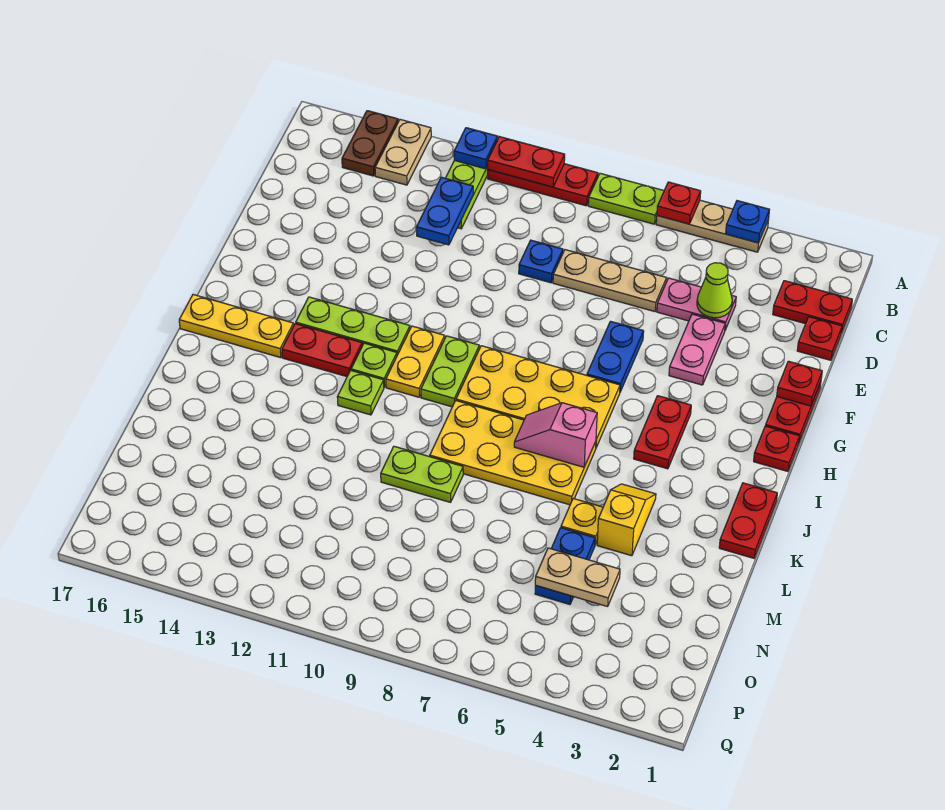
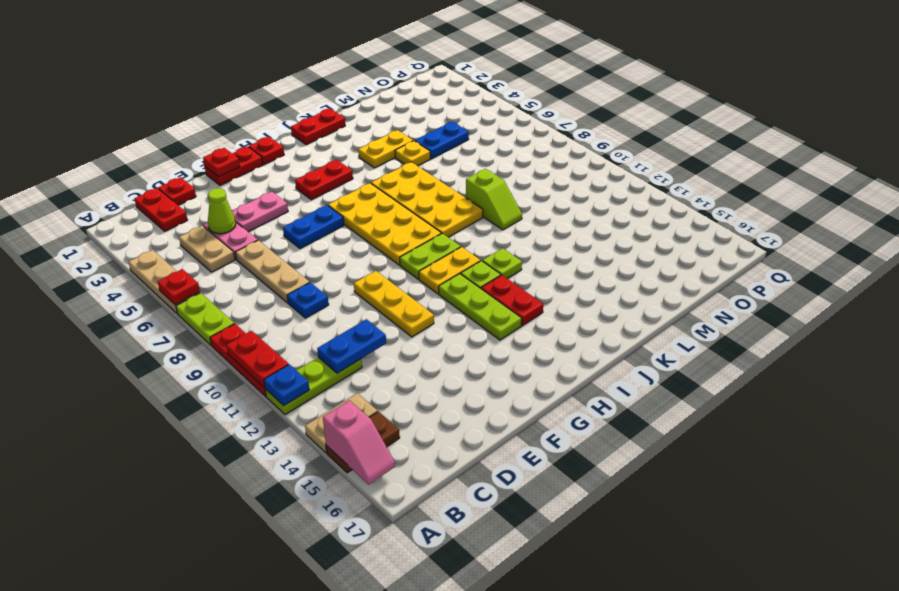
blue 1x1 plate [726,201,770,243] -> none
yellow 1x3 plate [179,295,294,357] -> yellow 1x3 plate moved to [354,271,434,337]
pink 1x2 slope [514,403,597,467] -> pink 1x2 slope moved to [323,400,395,484]
yellow 1x2 slope [597,484,656,556] -> yellow 1x2 plate [358,130,413,168]
lime 1x2 plate [381,446,463,502] -> lime 1x2 slope [466,169,522,230]
tan 1x2 plate [535,548,620,607] -> tan 1x2 plate moved to [179,226,235,272]

